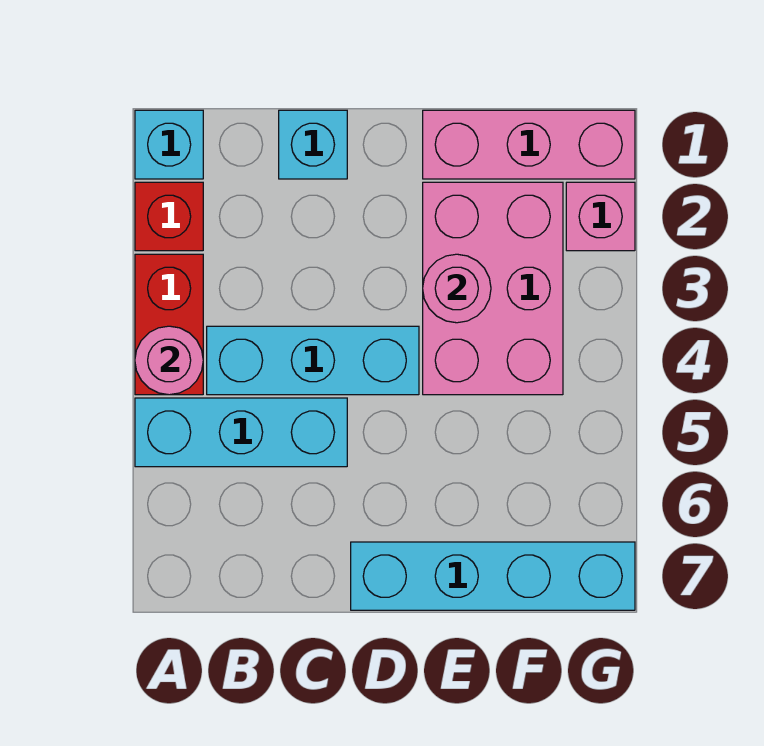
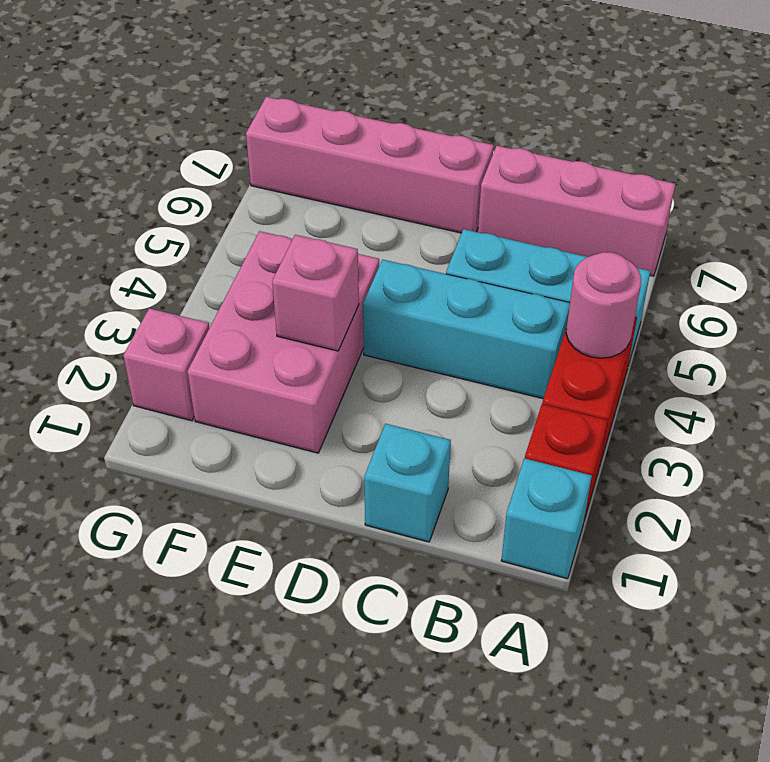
cyan 1x4 brick [351,542,635,610] -> pink 1x4 brick [246,97,494,233]
pink 1x3 brick [423,110,635,179] -> pink 1x3 brick moved to [478,146,675,276]
pink 1x1 round brick [423,254,491,323] -> pink 1x1 brick [272,235,359,351]

